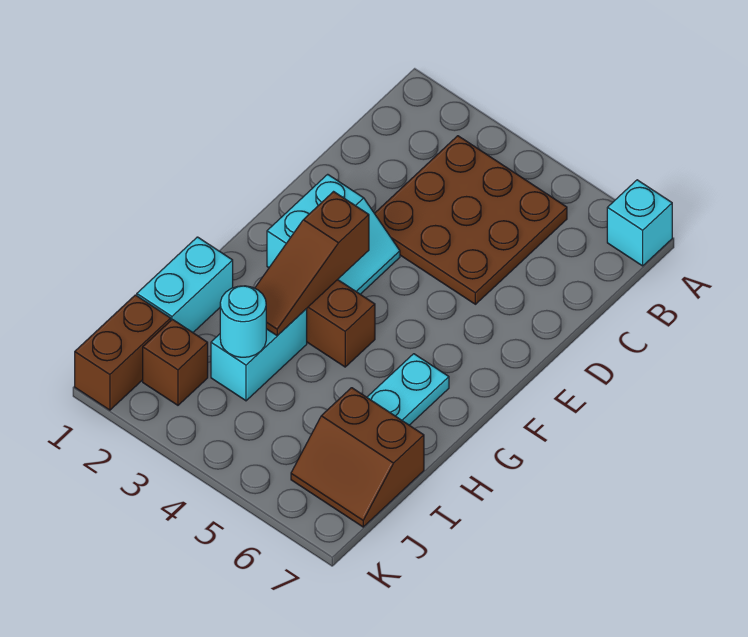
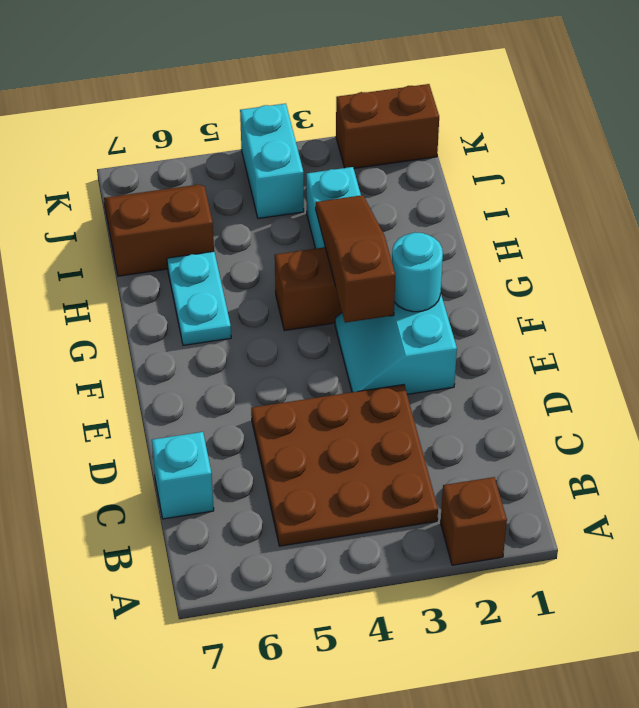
cyan 1x1 brick [607,180,672,266] -> cyan 1x1 brick moved to [152,432,214,519]
cyan 1x2 brick [137,237,233,332] -> cyan 1x2 brick moved to [240,104,304,218]
cyan 1x1 round brick [220,286,266,357] -> cyan 1x1 round brick moved to [392,232,443,312]
brown 1x2 brick [75,295,171,410] -> brown 1x2 brick turned to [336,84,439,168]
brown 1x1 brick [143,319,208,405] -> brown 1x1 brick moved to [441,477,507,565]

